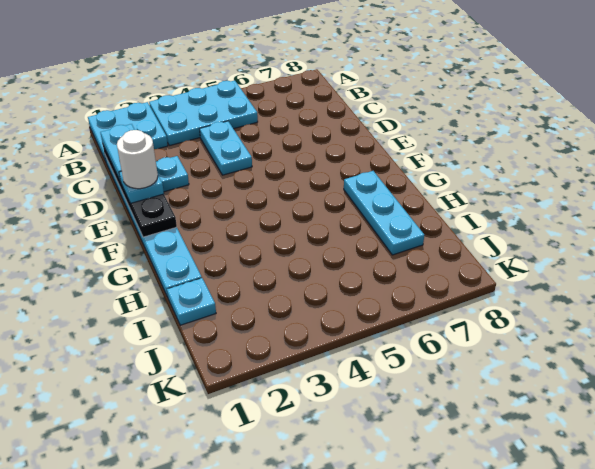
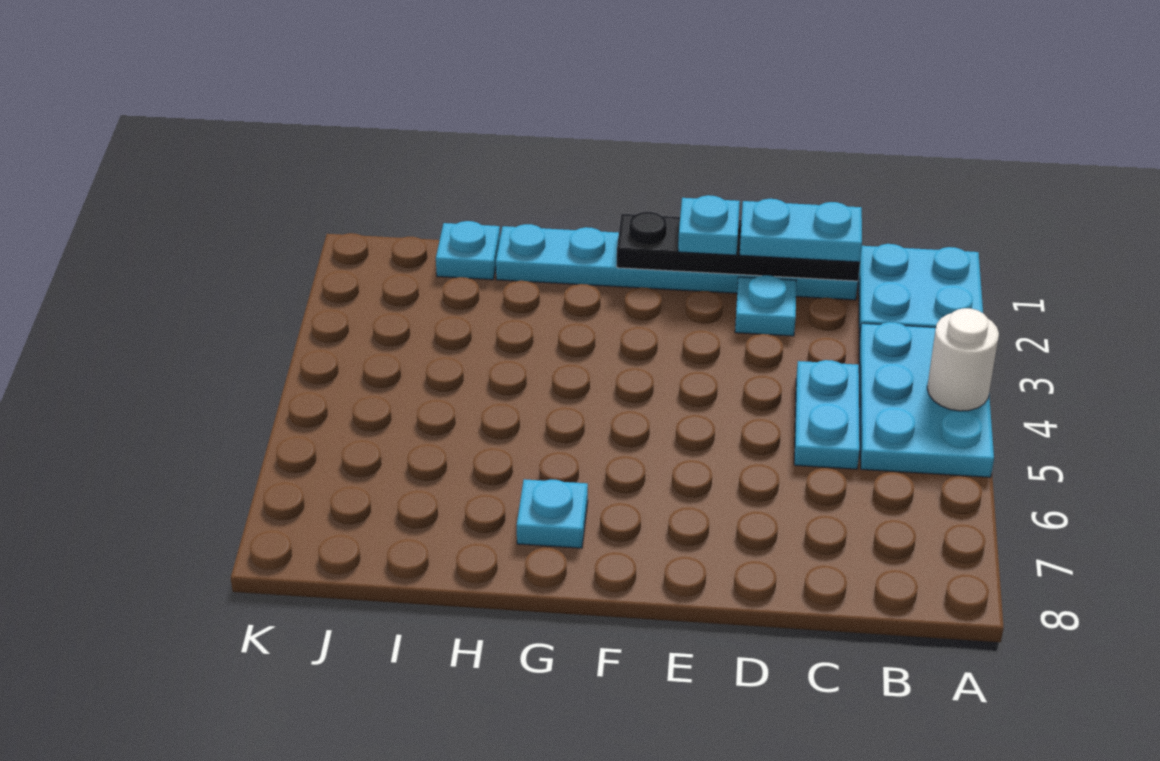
cyan 1x2 plate [200,121,252,175] -> cyan 1x2 plate turned to [794,360,860,469]
white 1x1 round brick [117,130,158,189] -> white 1x1 round brick moved to [927,308,999,411]
cyan 1x3 plate [344,171,424,255] -> cyan 1x1 plate [517,479,588,548]

